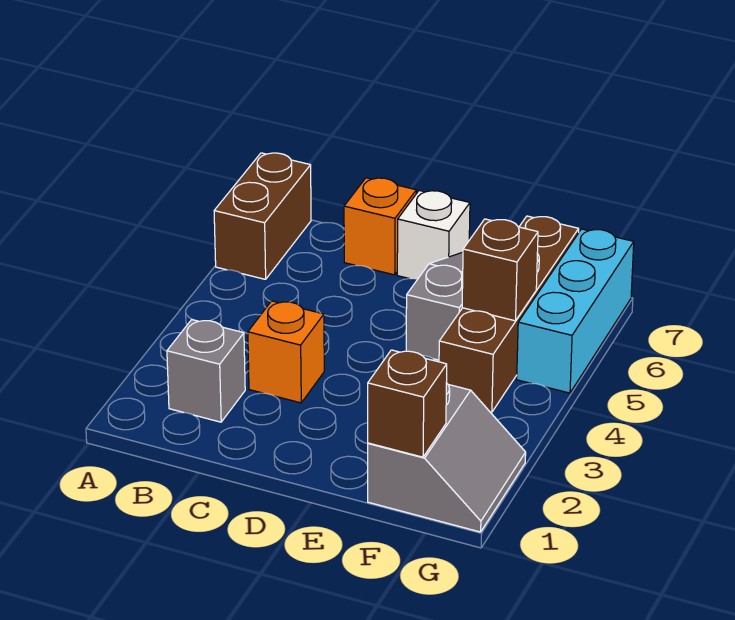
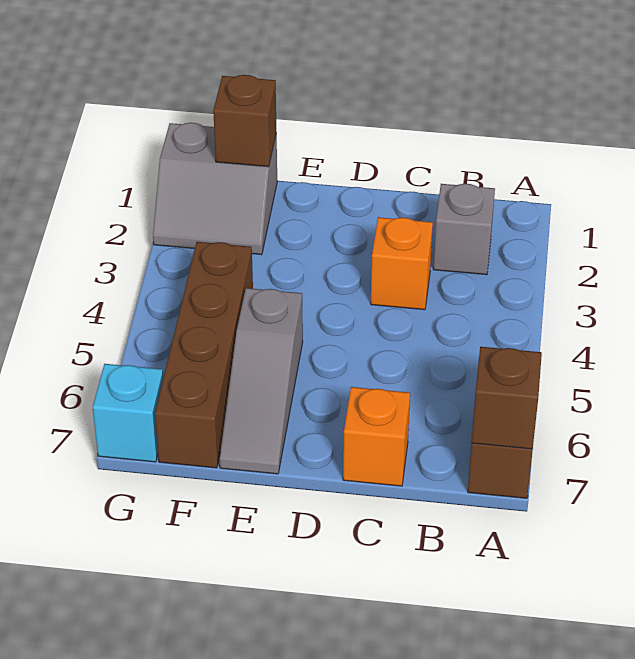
white 1x1 brick [397,191,470,279] -> none
grey 2x2 slope [368,383,526,532] -> grey 2x2 slope turned to [153,123,277,255]
brown 1x1 brick [462,219,538,321] -> brown 1x1 brick moved to [472,347,542,449]
cyan 1x3 brick [517,229,634,393] -> cyan 1x1 brick [93,364,163,462]

